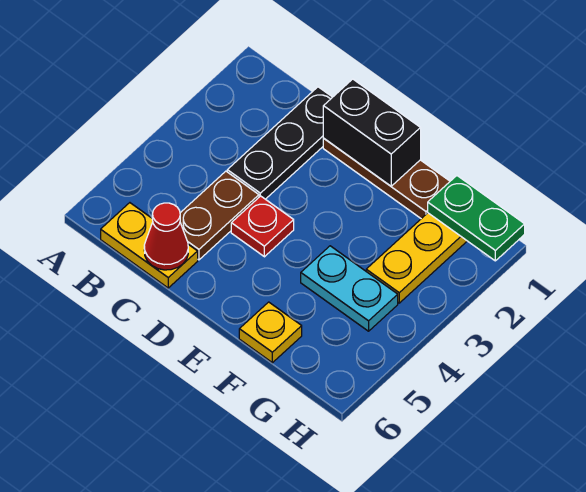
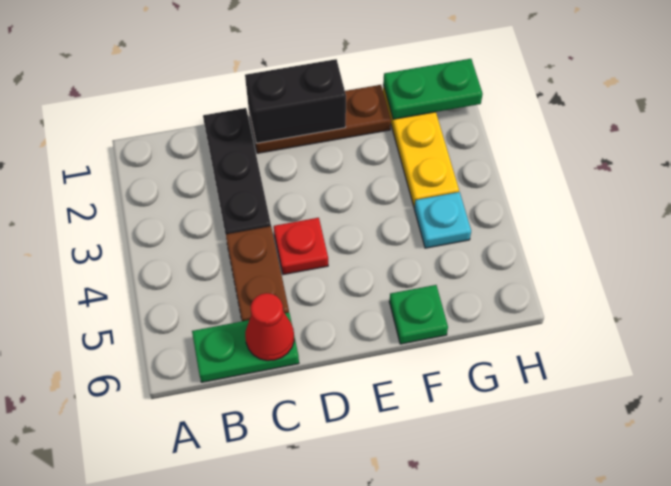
yellow 1x2 plate [101,203,198,288] -> green 1x2 plate [192,313,299,382]
cyan 1x2 plate [301,246,398,331] -> cyan 1x1 plate [414,192,471,248]
yellow 1x1 plate [239,302,302,363] -> green 1x1 plate [389,285,448,344]

